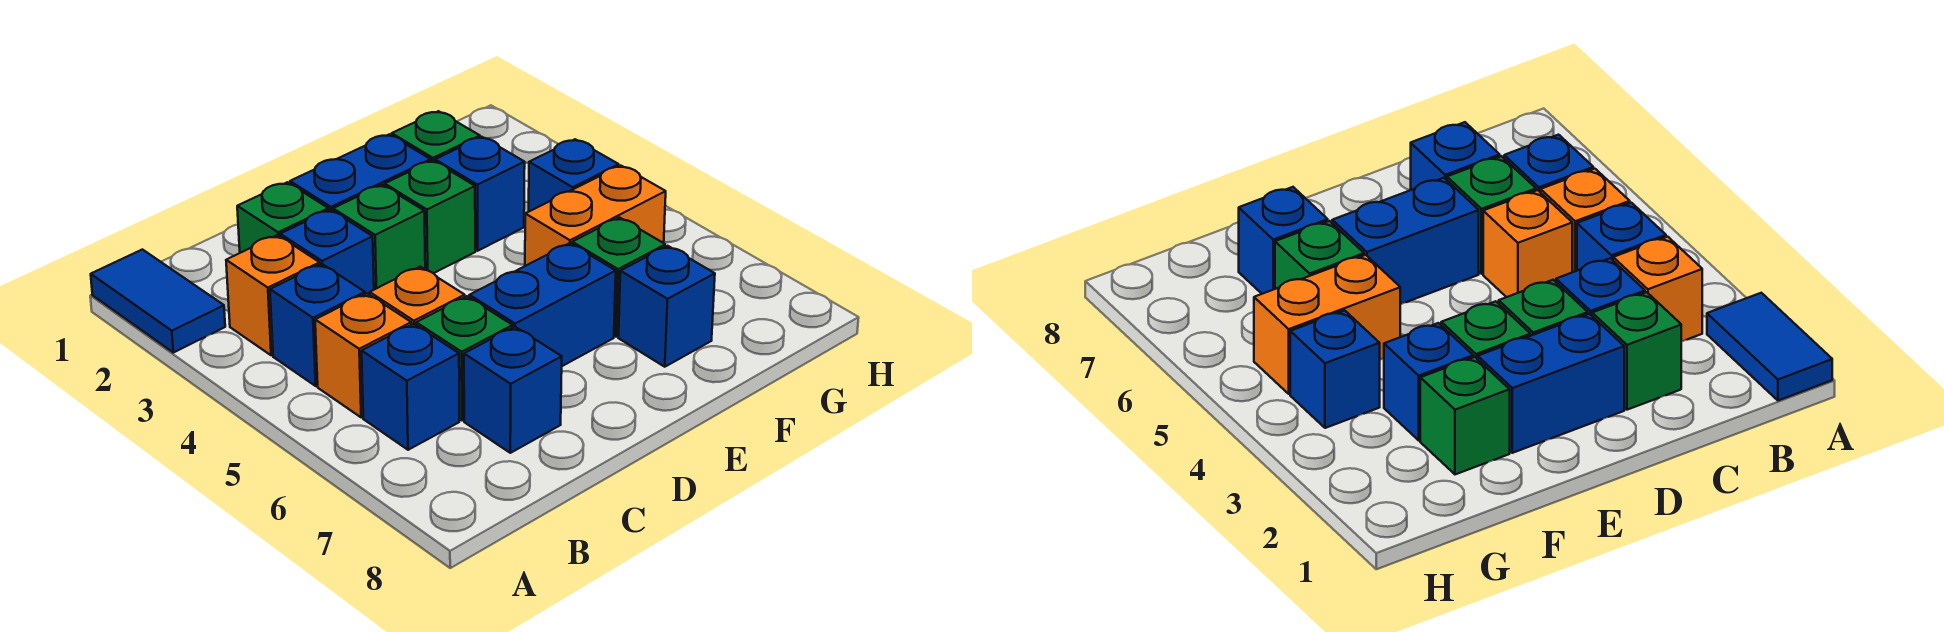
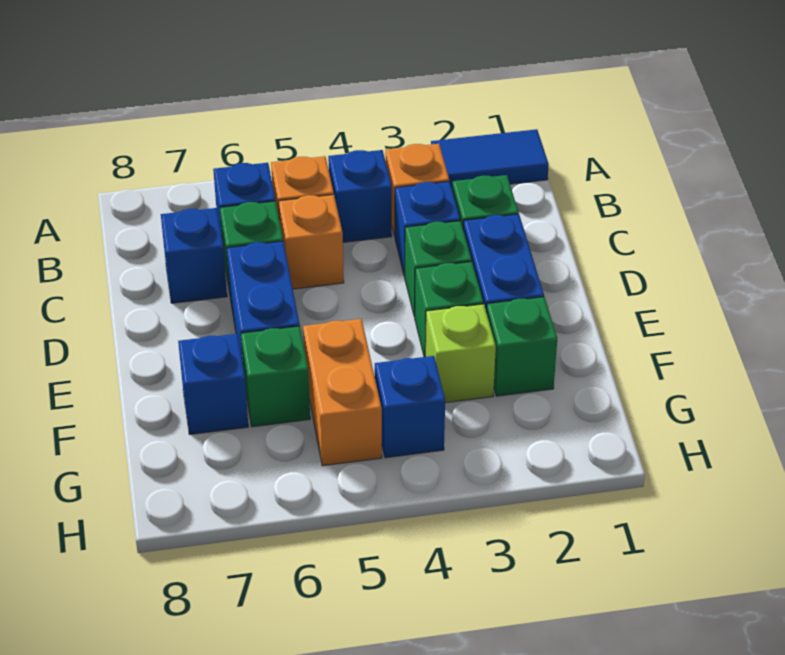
blue 1x1 brick [435,137,525,251] -> lime 1x1 brick [425,304,496,403]

